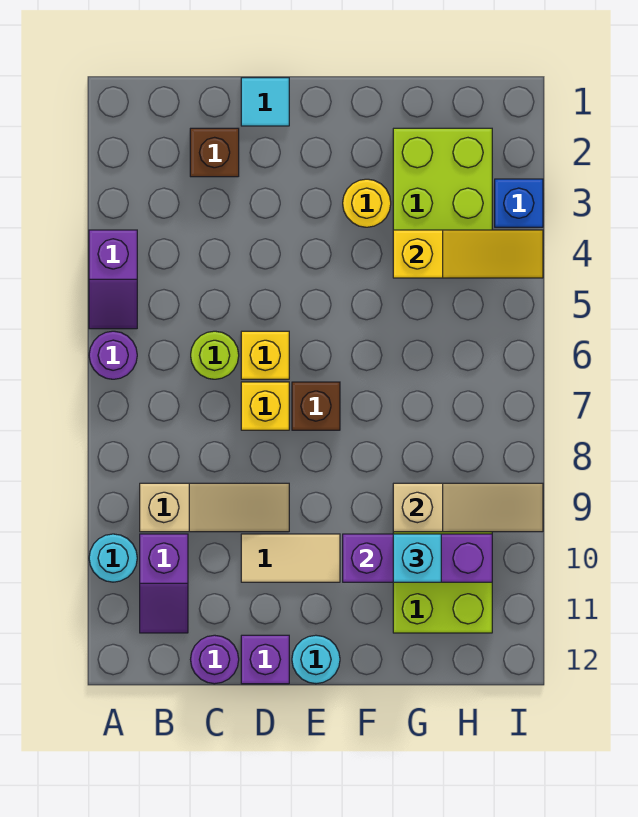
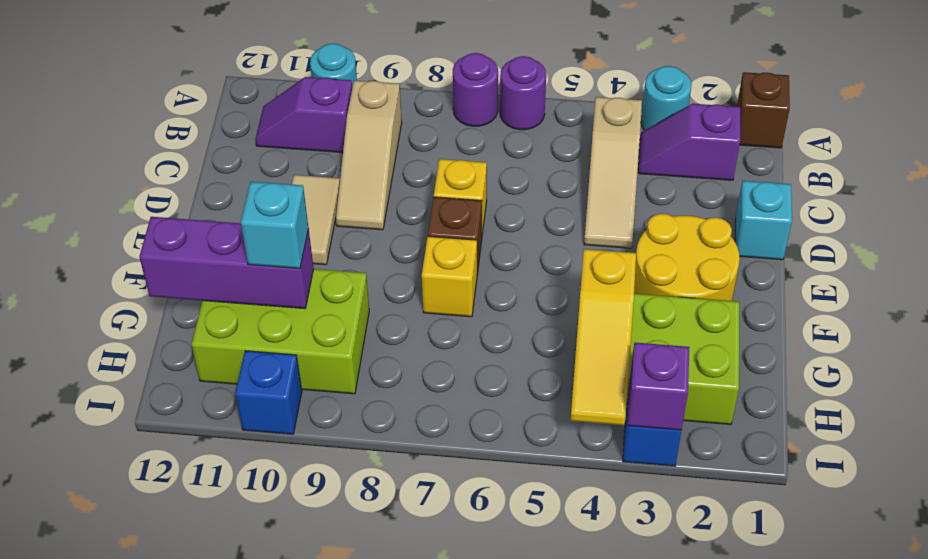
purple 1x2 slope [89,230,137,329] -> purple 1x2 slope moved to [638,104,740,180]
brown 1x1 brick [190,128,239,177] -> brown 1x1 brick moved to [737,72,790,148]
lime 1x1 round brick [191,331,239,379] -> none
purple 1x1 round brick [191,635,239,684] -> purple 1x1 round brick moved to [453,53,498,126]
cyan 1x1 tile [241,78,289,126] -> cyan 1x1 brick [735,181,792,260]
yellow 1x1 brick [241,331,289,379] -> yellow 1x1 brick moved to [422,236,477,317]
purple 1x1 brick [241,635,289,684] -> purple 1x1 brick moved to [627,343,689,430]
cyan 1x1 round brick [292,635,340,684] -> cyan 1x1 round brick moved to [641,66,692,131]
yellow 1x1 round brick [343,179,391,227] -> yellow 2x2 round brick [634,214,740,301]
purple 1x3 brick [343,534,492,582] -> purple 1x3 brick turned to [139,217,314,309]
tan 1x3 slope [393,483,543,532] -> tan 1x3 slope moved to [584,97,642,248]
none -> blue 1x1 brick [235,351,302,434]

